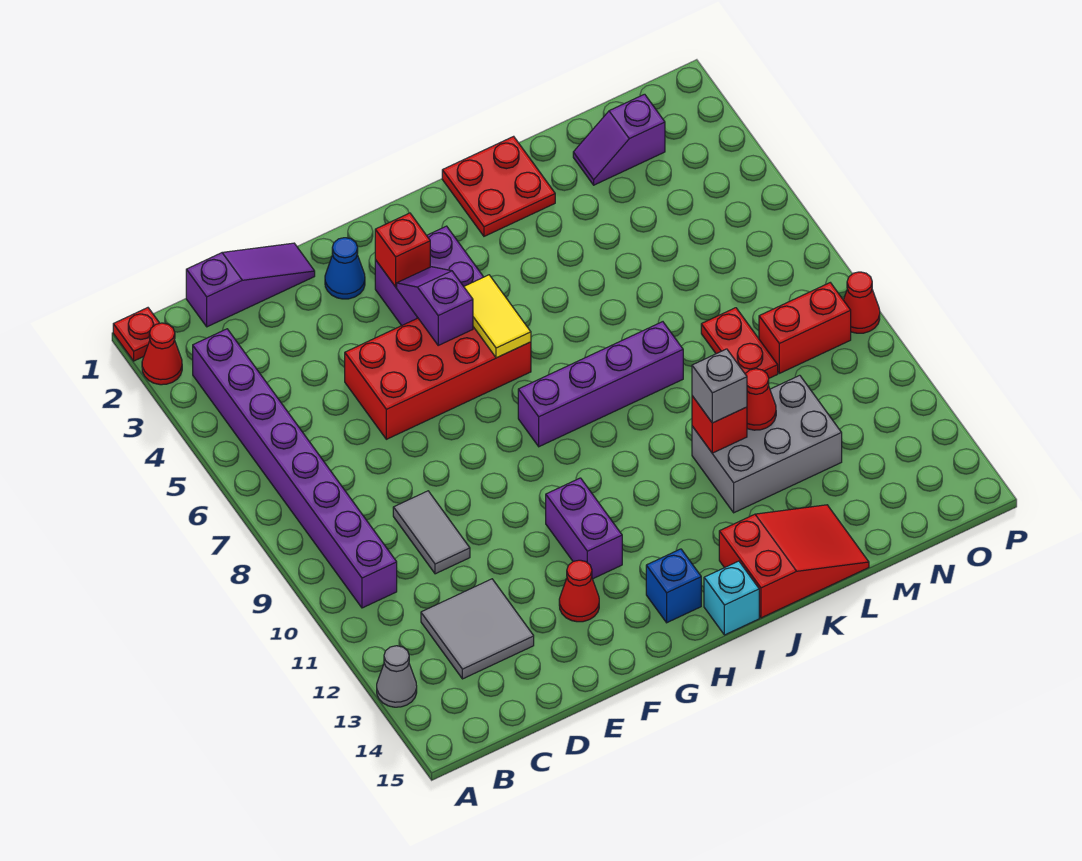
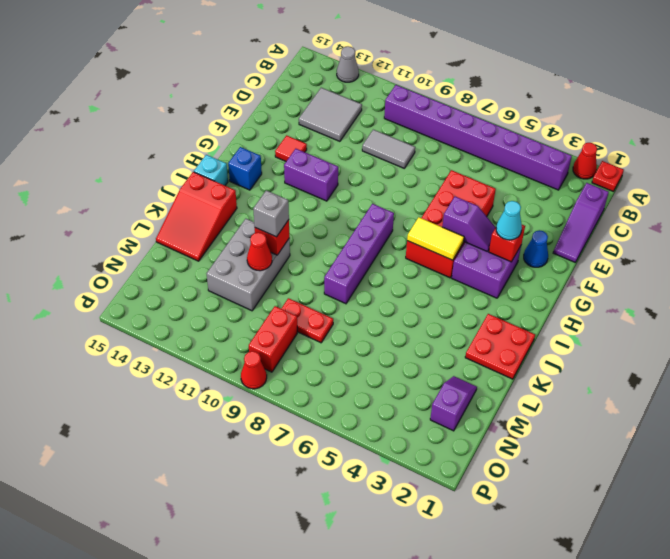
red 1x1 cone [559,560,599,622] -> red 1x1 tile [275,135,307,161]
none -> cyan 1x1 cone [496,201,522,240]

